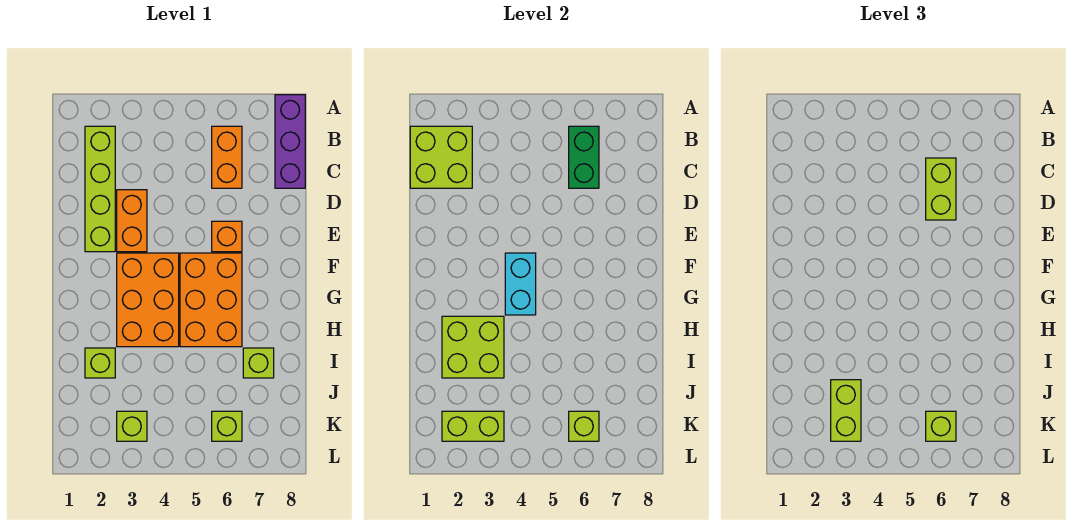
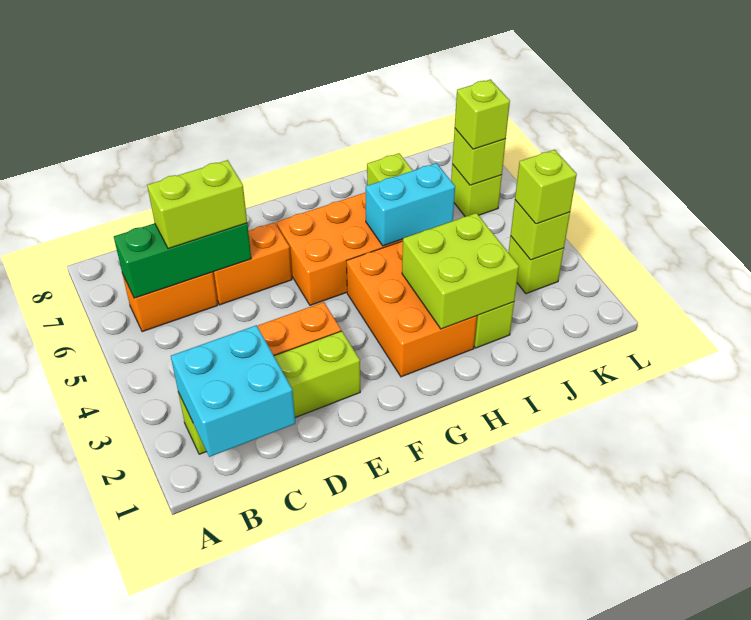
purple 1x3 brick [275,95,305,188] -> none
lime 2x2 brick [410,126,472,188] -> cyan 2x2 brick [171,325,295,457]
green 1x2 brick [569,126,599,188] -> green 1x3 brick [114,223,251,298]
orange 1x1 brick [212,221,242,252] -> orange 1x2 brick [213,222,292,305]
orange 2x3 brick [117,253,179,347] -> orange 2x3 brick turned to [347,241,477,377]
cyan 1x2 brick [505,253,536,315] -> cyan 1x2 brick moved to [366,163,455,246]
lime 1x2 brick [831,380,861,441] -> lime 1x1 brick [515,150,577,224]
lime 1x2 brick [442,411,504,441] -> lime 1x1 brick [511,200,570,260]

